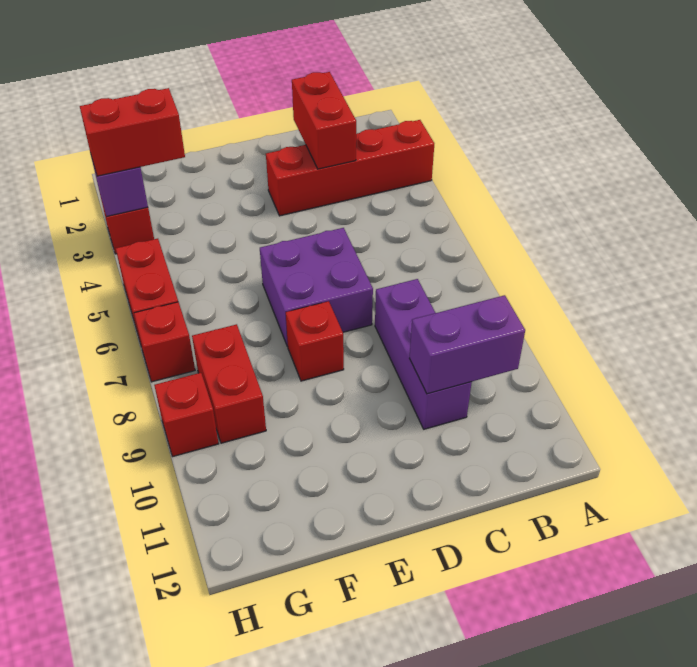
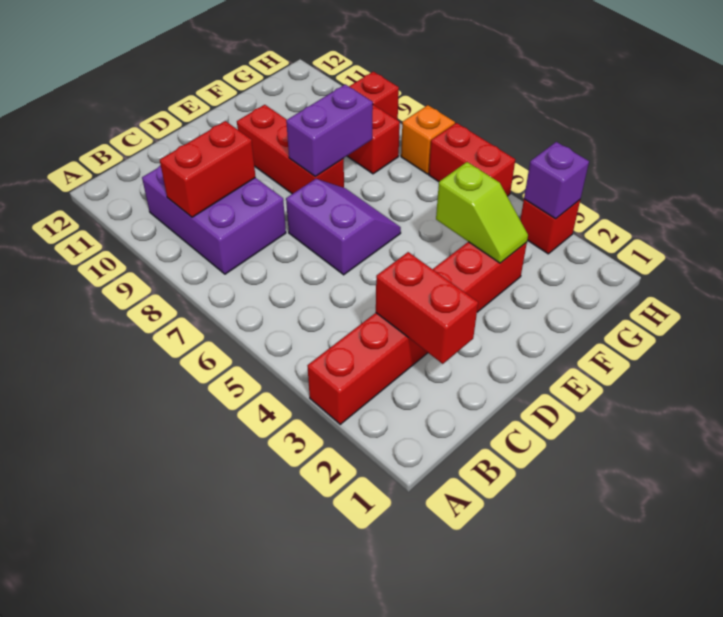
red 1x4 brick [266,120,434,216] -> red 1x6 brick [307,242,527,424]
purple 1x2 brick [409,295,525,394] -> purple 1x2 brick moved to [286,84,373,177]
purple 1x3 brick [375,279,472,429] -> purple 2x3 brick [142,165,286,274]
purple 2x2 brick [260,228,373,347] -> purple 2x2 slope [286,179,401,275]
red 1x1 brick [286,301,344,381] -> red 1x3 brick [237,105,344,194]
none -> lime 1x2 slope [436,162,528,263]
red 1x2 brick [80,88,185,176] -> red 1x2 brick moved to [160,121,255,217]
red 1x1 brick [134,302,195,382] -> orange 1x1 brick [401,105,455,174]

